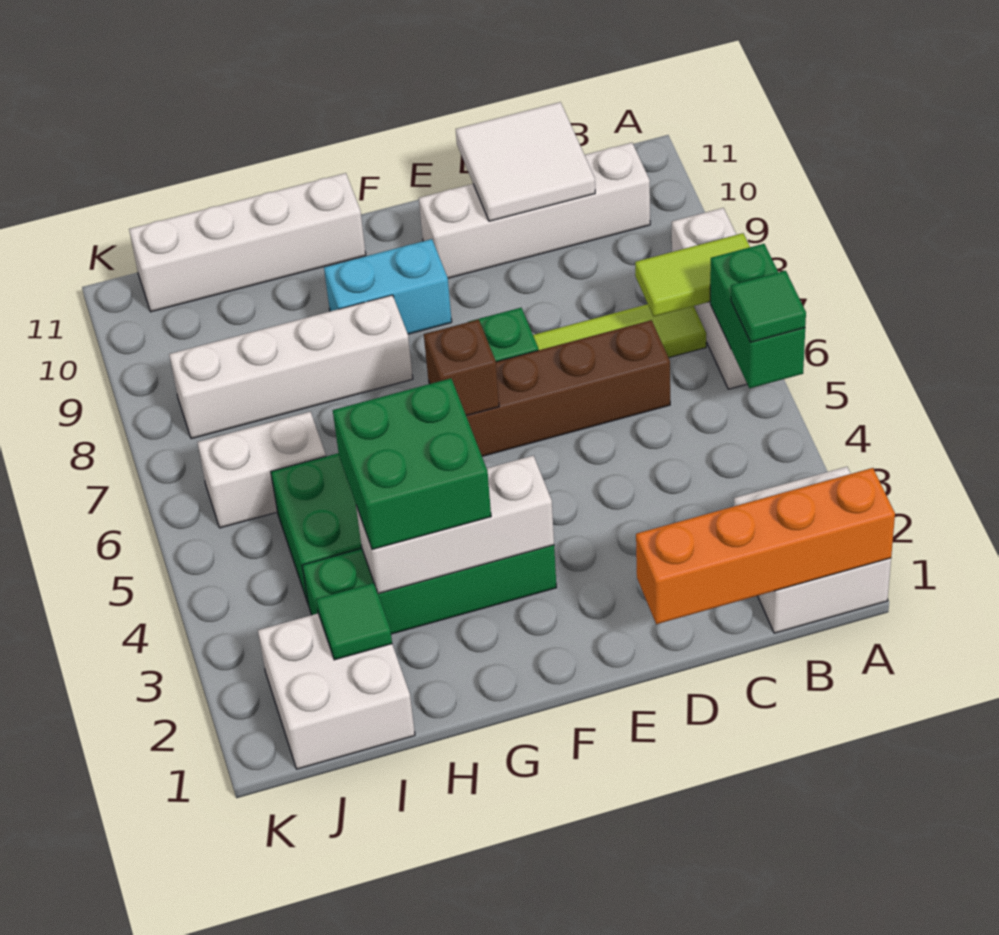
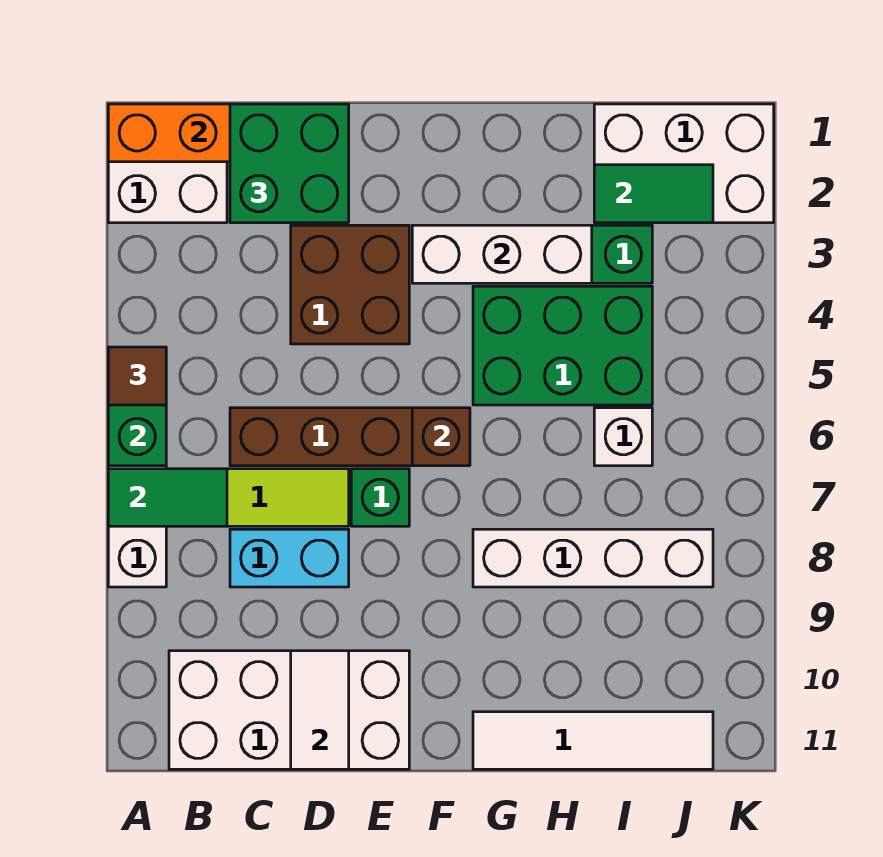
green 1x1 tile [731,271,806,342] -> brown 1x1 tile [108,347,166,405]
lime 1x2 tile [635,233,750,317] -> green 1x2 tile [108,469,227,526]
white 1x4 brick [419,143,650,278] -> white 2x4 brick [169,651,409,769]
white 2x2 tile [456,102,595,221] -> white 1x2 tile [291,651,349,769]
none -> brown 2x2 brick [291,225,409,344]
cyan 1x2 brick [324,239,452,334] -> cyan 1x2 brick moved to [230,529,349,587]
green 2x2 brick [333,378,491,549] -> green 2x2 brick moved to [230,104,349,223]
white 1x4 brick [129,173,366,312] -> white 1x4 tile [473,712,713,769]
white 2x2 brick [258,613,415,769] -> white 2x3 brick [594,104,774,223]
green 1x1 tile [316,583,392,660] -> green 1x2 tile [594,165,713,223]
white 1x2 brick [197,412,326,528] -> white 1x1 brick [594,408,652,466]

